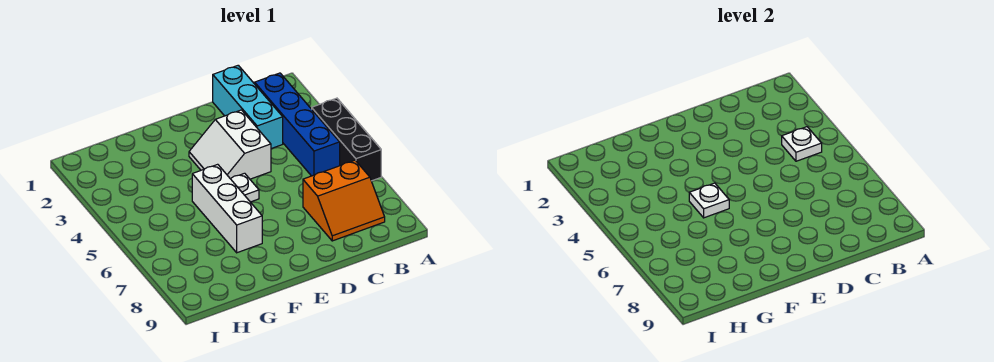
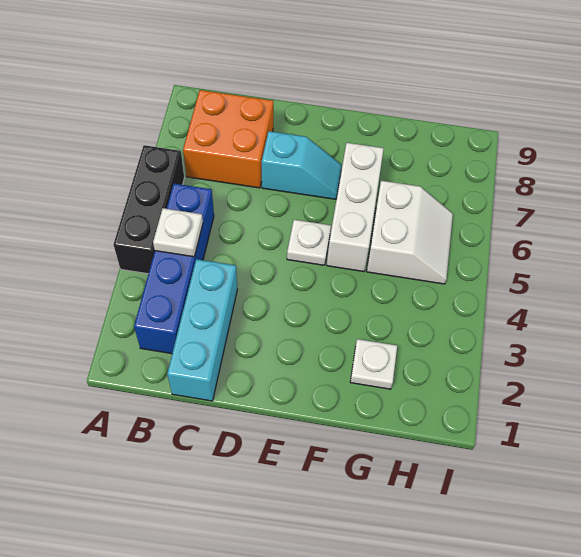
orange 2x2 slope [303,160,385,241] -> orange 2x2 brick [183,90,273,188]
white 2x2 slope [189,110,271,179] -> white 2x2 slope moved to [367,181,453,284]
none -> cyan 1x2 slope [262,131,342,199]
white 1x1 plate [689,183,729,218] -> white 1x1 plate moved to [350,339,397,389]

